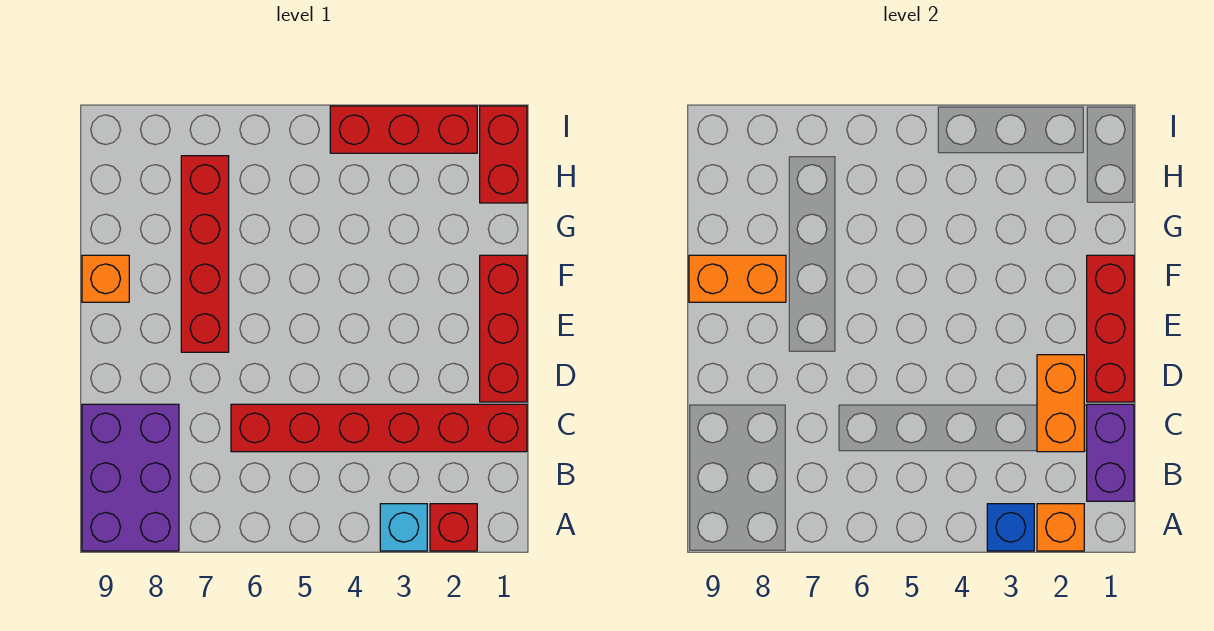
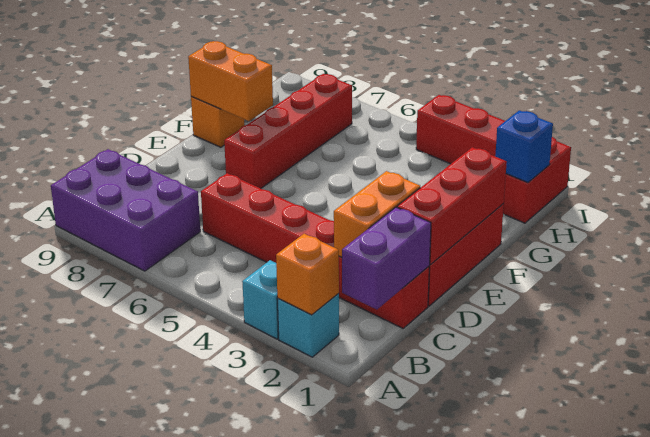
red 1x1 brick [430,504,477,551] -> cyan 1x1 brick [277,293,339,357]
blue 1x1 brick [987,504,1034,551] -> blue 1x1 brick moved to [495,110,553,183]
purple 2x3 brick [82,404,179,551] -> purple 2x3 brick turned to [51,149,200,271]

